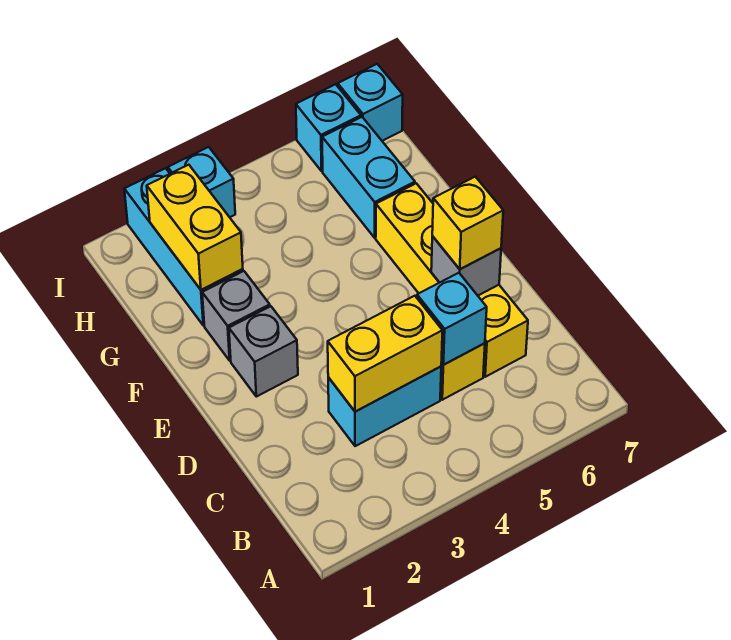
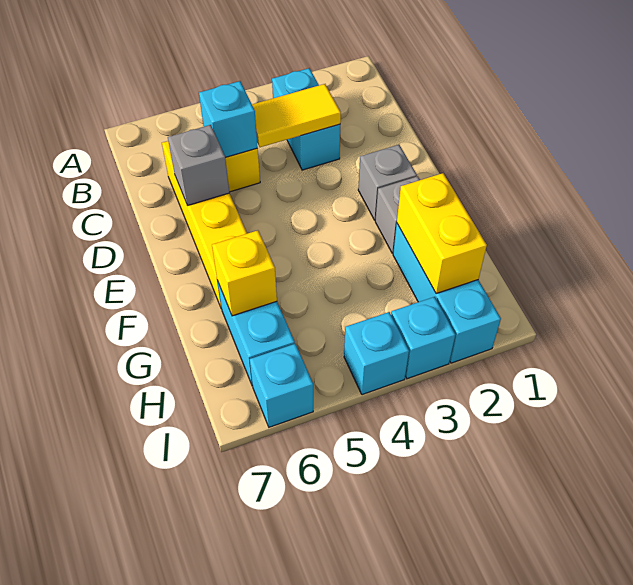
cyan 1x2 brick [328,367,441,446] -> cyan 1x2 brick turned to [272,68,340,170]
yellow 1x2 brick [328,296,442,412] -> yellow 1x2 tile [252,84,341,147]
yellow 1x1 brick [432,177,503,269] -> yellow 1x1 brick moved to [212,230,277,316]
cyan 1x1 brick [338,64,403,141] -> cyan 1x1 brick moved to [344,312,409,395]

